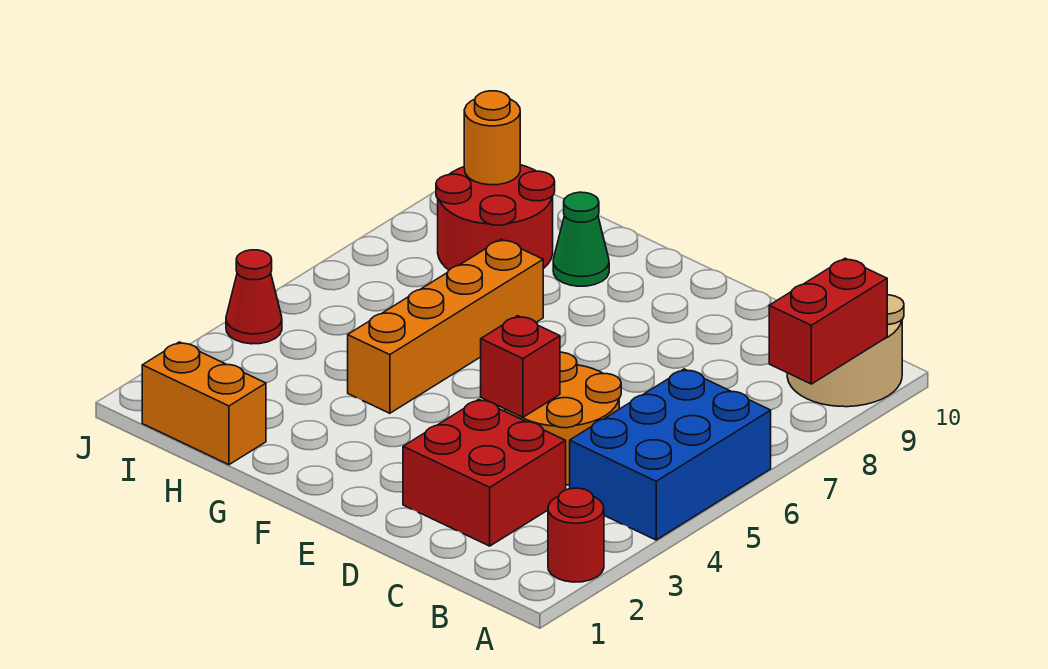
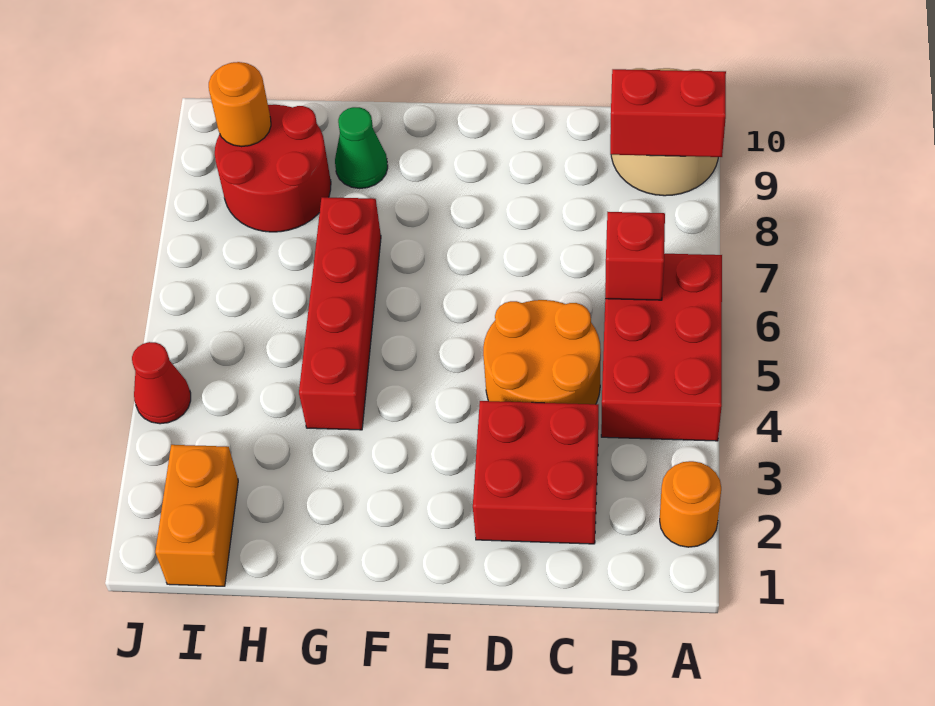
red 1x1 round brick [548,488,604,582] -> orange 1x1 round brick [660,461,721,547]
blue 2x3 brick [570,369,771,540] -> red 2x3 brick [601,254,722,441]
red 1x2 brick [769,258,887,384] -> red 1x2 brick turned to [610,69,726,157]
red 1x1 brick [481,316,560,417] -> red 1x1 brick moved to [605,212,665,300]
orange 1x4 brick [348,239,543,413] -> red 1x4 brick [299,197,381,430]
orange 1x2 brick [142,342,266,465] -> orange 1x2 brick turned to [155,445,238,586]

